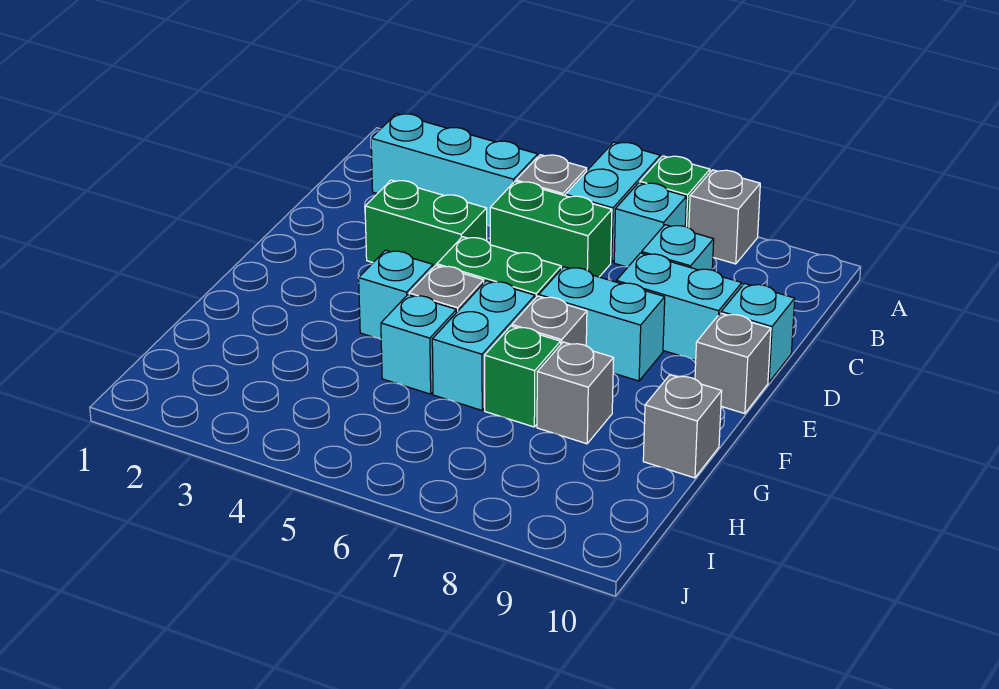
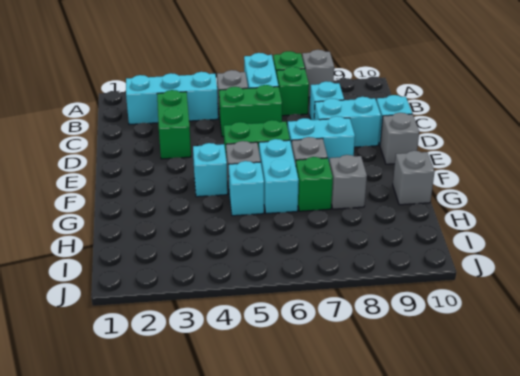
cyan 1x1 brick [614,183,687,267] -> green 1x1 brick [277,67,309,116]
green 1x2 brick [365,180,487,267] -> green 1x2 brick turned to [157,90,191,159]

